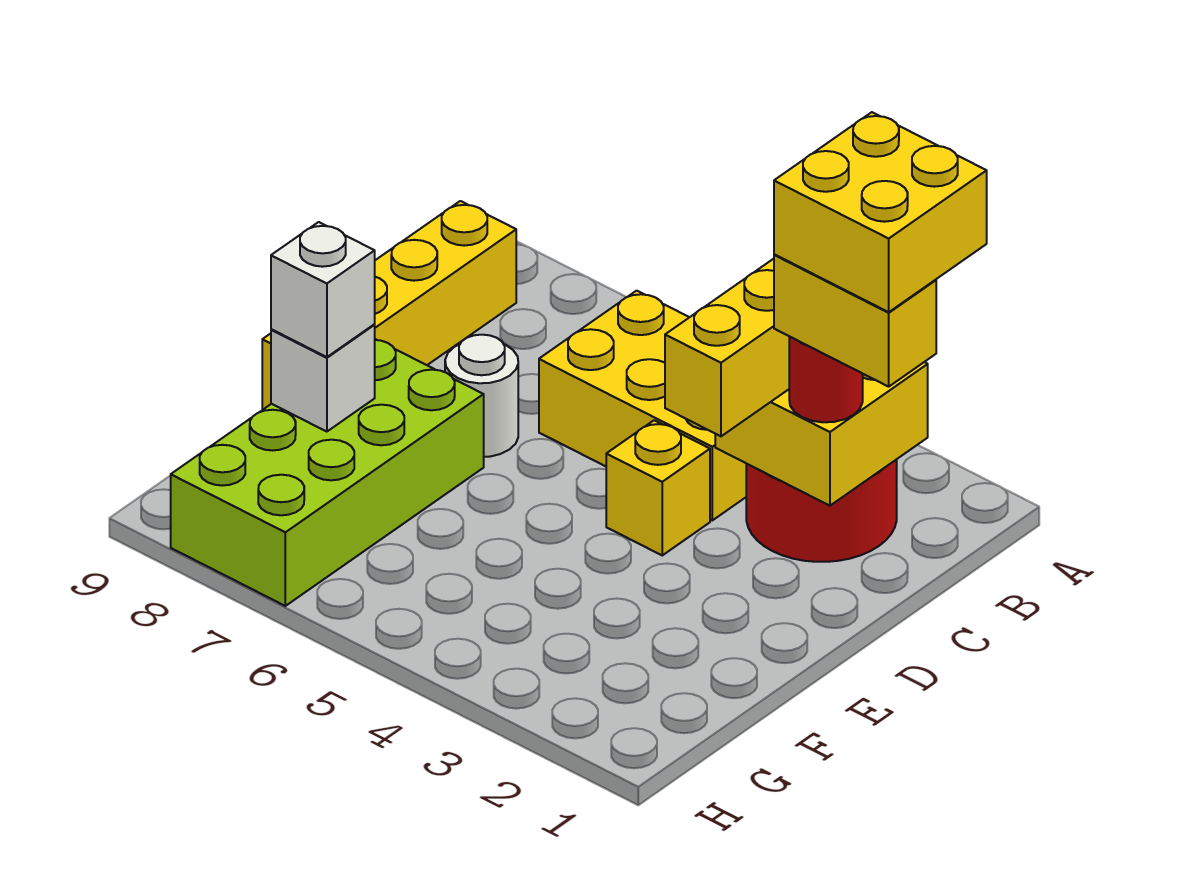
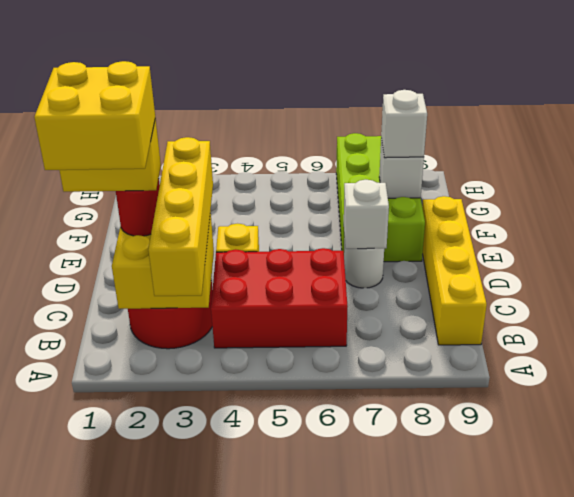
yellow 2x3 brick [539,291,746,520] -> red 2x3 brick [211,248,348,348]
none -> white 1x1 brick [344,180,389,249]

